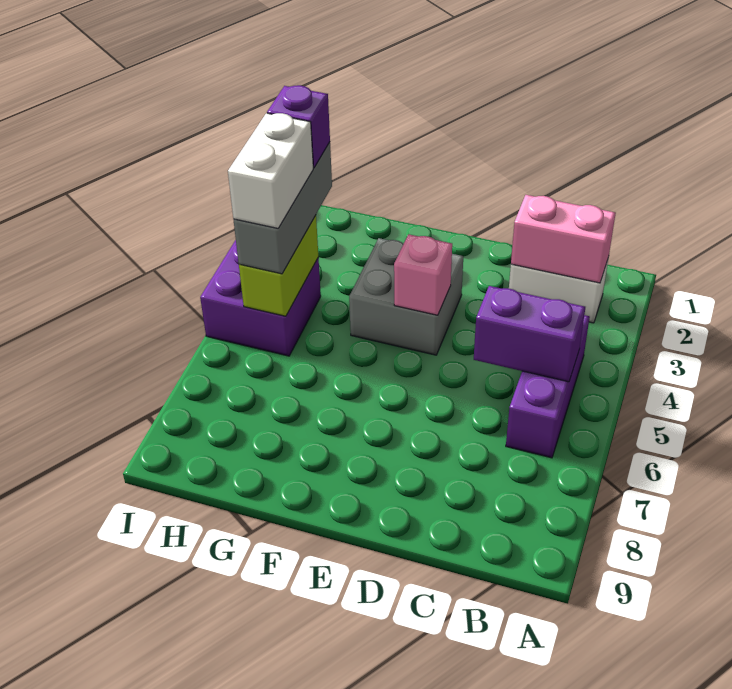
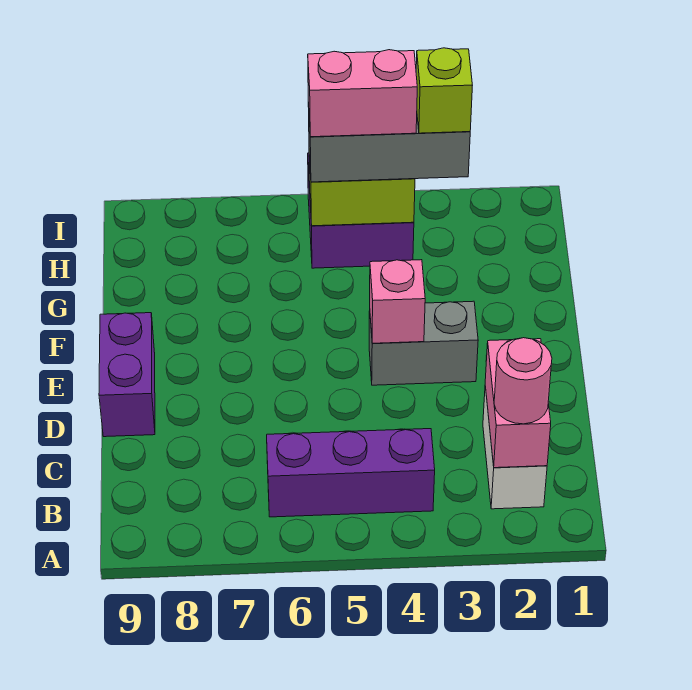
none -> pink 1x1 round brick [494,338,552,424]
purple 1x2 brick [474,286,585,382] -> purple 1x2 brick moved to [99,313,155,437]
grey 2x2 brick [349,238,463,355] -> grey 1x2 brick [369,301,478,385]
purple 1x1 brick [267,85,330,168] -> lime 1x1 brick [416,48,472,133]
white 1x2 brick [228,113,313,228] -> pink 1x2 brick [308,50,417,137]

